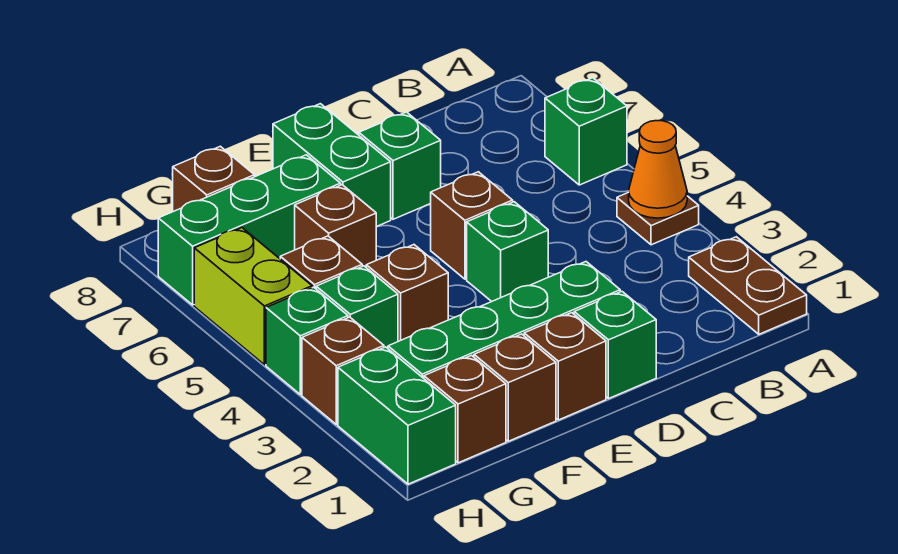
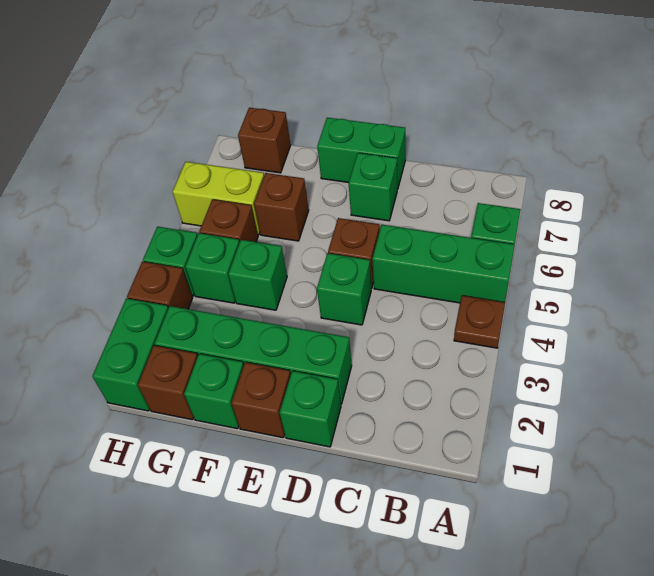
brown 1x2 plate [689,237,807,334] -> none
orange 1x1 cone [629,121,687,218] -> none
green 1x2 brick [273,104,391,227] -> green 1x2 brick turned to [317,118,405,189]
brown 1x1 brick [474,334,556,441] -> green 1x1 brick [184,354,244,429]
brown 1x1 brick [366,245,448,341] -> green 1x1 brick [228,240,287,310]
green 1x3 brick [158,155,341,305] -> green 1x3 brick moved to [372,225,515,303]
lime 1x2 brick [194,228,312,365] -> lime 1x2 brick turned to [173,162,264,235]

